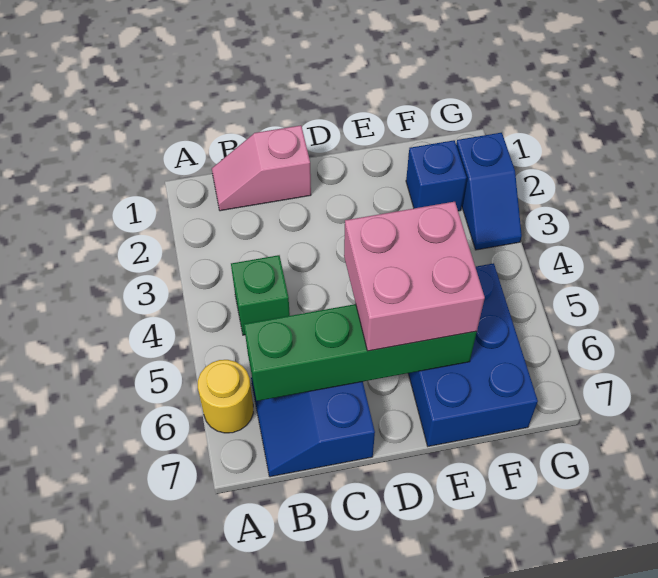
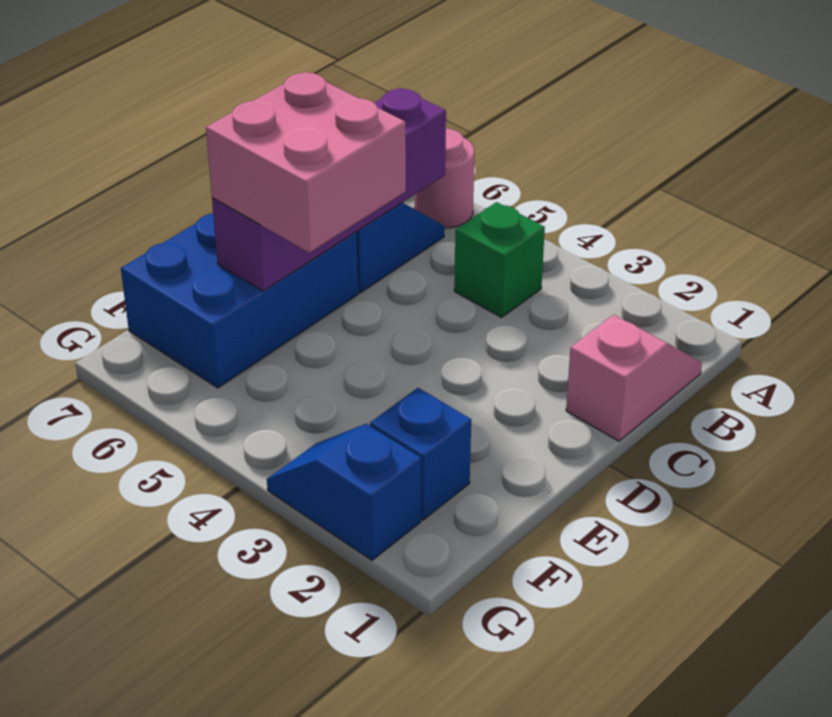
yellow 1x1 round brick [198,360,253,433] -> pink 1x1 round brick [415,129,474,228]
green 1x4 brick [244,304,477,401] -> purple 1x4 brick [212,88,446,291]
blue 2x3 brick [408,263,538,446] -> blue 2x3 brick turned to [121,213,358,388]

